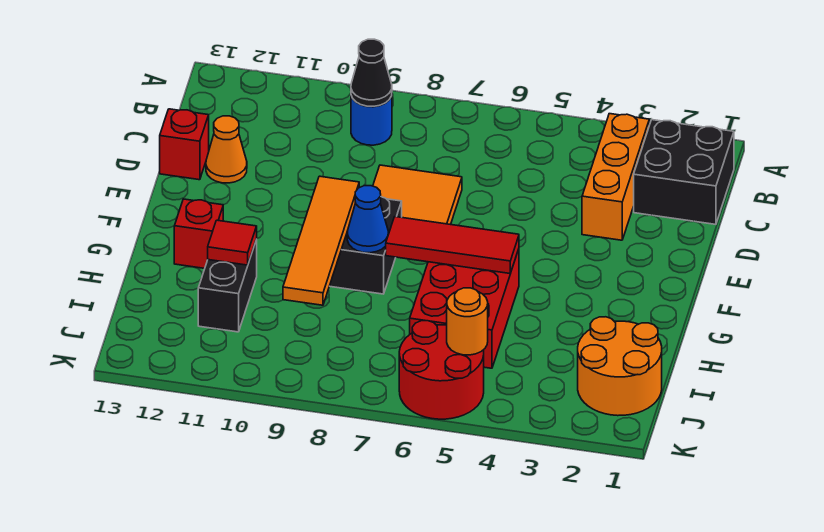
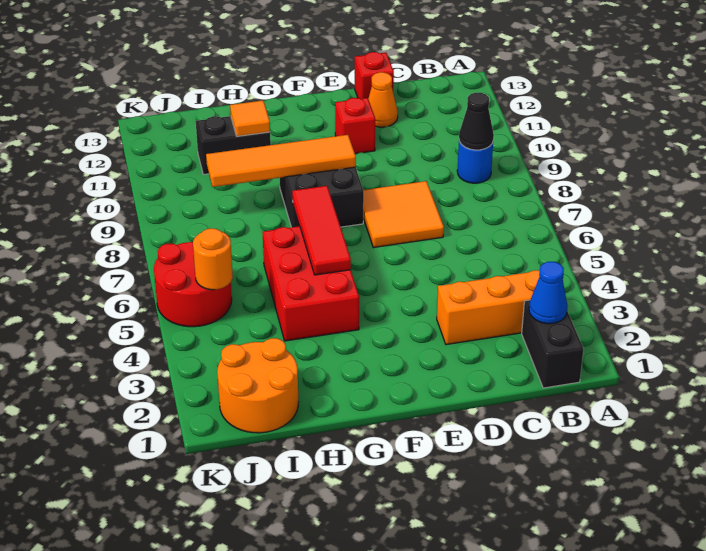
black 2x2 brick [634,120,734,224] -> black 1x2 brick [522,300,583,388]
red 2x3 brick [410,249,519,368] -> red 2x3 brick turned to [263,226,359,341]
blue 1x1 cone [347,186,388,253] -> blue 1x1 cone moved to [529,262,567,324]
red 1x1 brick [174,199,223,268] -> red 1x1 brick moved to [335,98,375,154]
red 1x1 tile [208,220,257,265] -> orange 1x1 tile [230,100,270,136]

